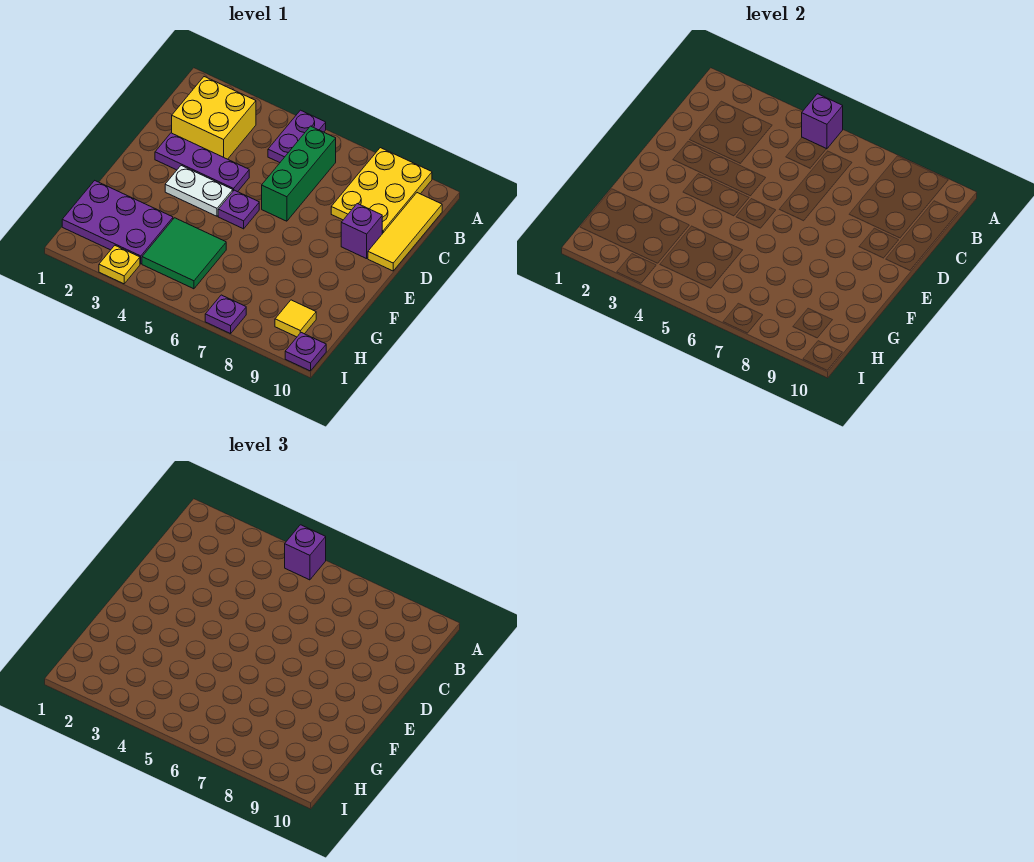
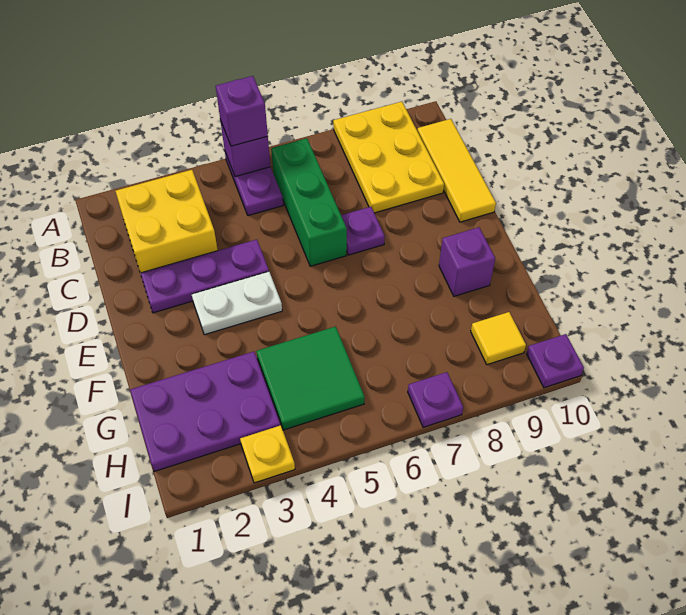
purple 1x1 brick [341,204,382,259] -> purple 1x1 brick moved to [439,227,495,296]
purple 1x1 plate [218,190,259,229] -> purple 1x1 plate moved to [341,207,385,255]

